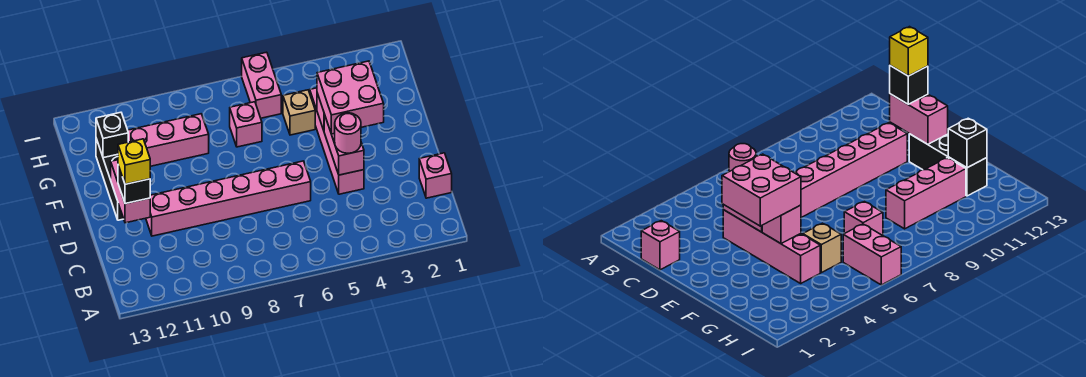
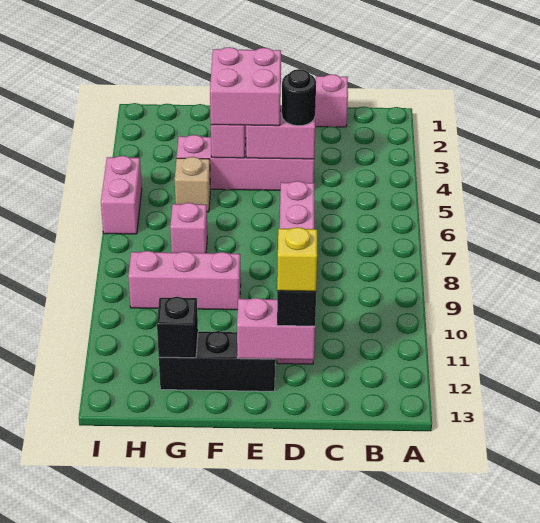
pink 1x1 round brick [335,113,361,153] -> black 1x1 round brick [282,69,316,126]
pink 1x3 brick [128,114,209,166] -> pink 1x3 brick turned to [128,251,241,310]
pink 1x2 brick [242,52,281,118] -> pink 1x2 brick turned to [101,156,142,234]

